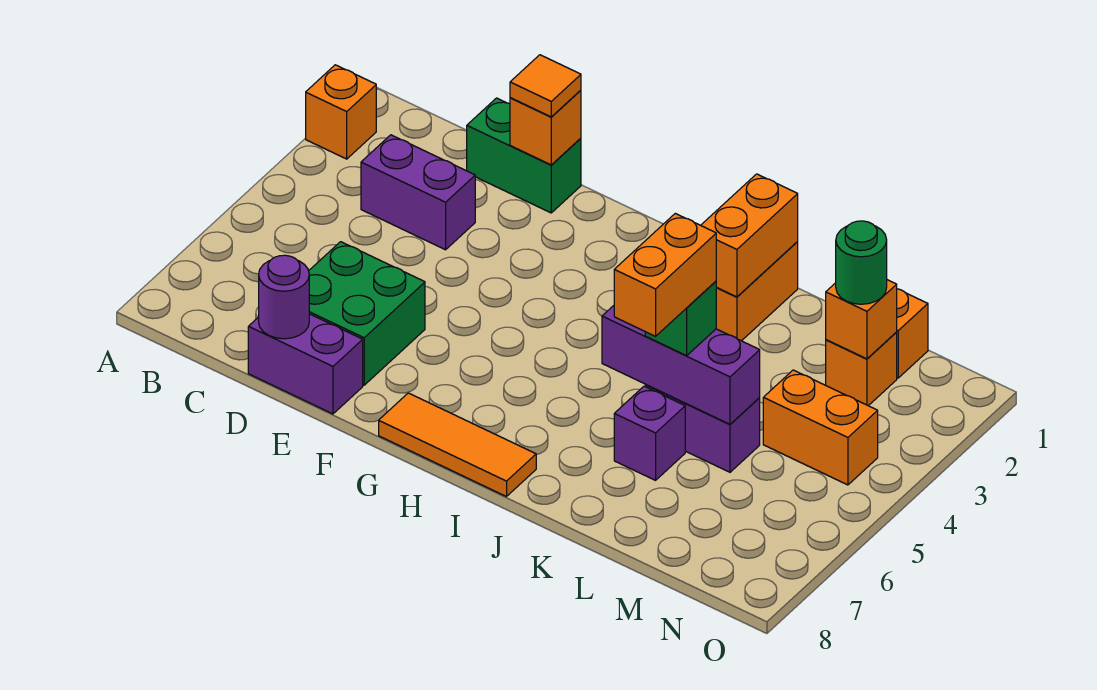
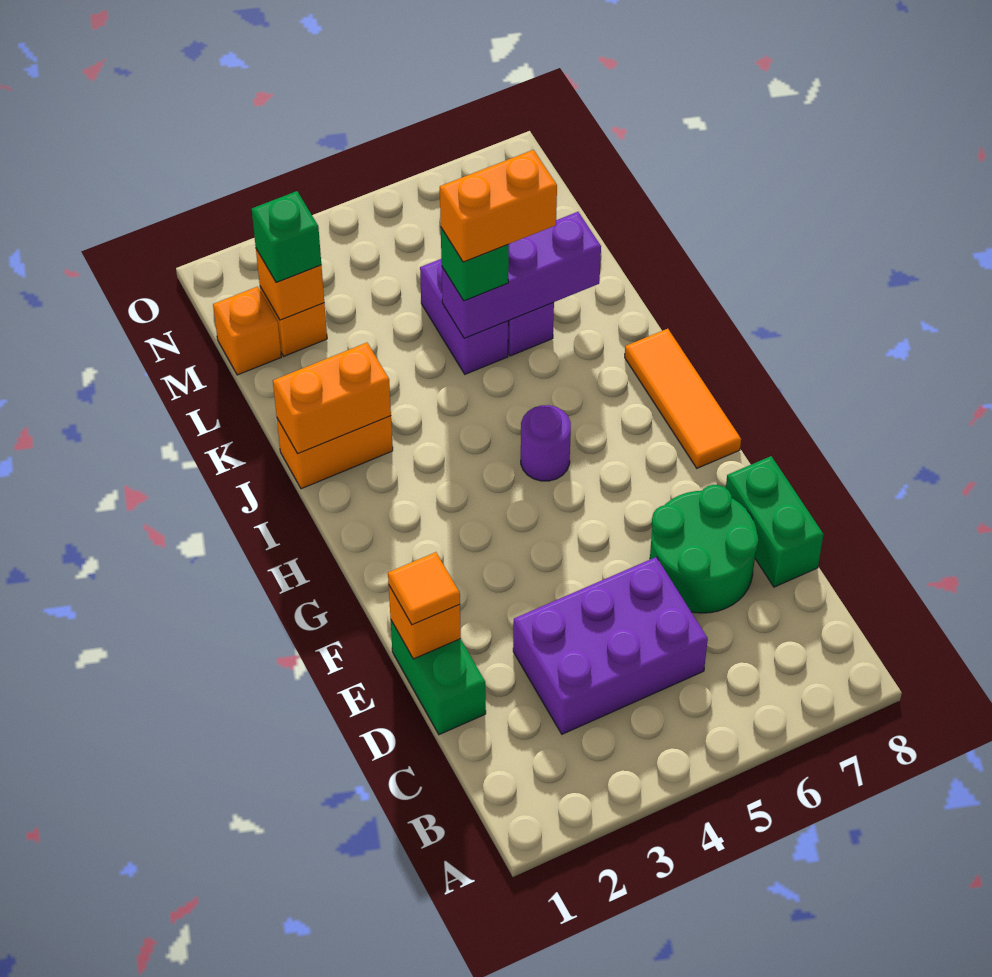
orange 1x1 brick [306,65,376,159] -> none
purple 1x2 brick [361,135,475,250] -> purple 2x3 brick [513,557,708,734]
green 2x2 brick [309,242,425,385] -> green 2x2 round brick [650,485,758,613]
purple 1x2 brick [248,314,363,414] -> green 1x2 brick [726,456,824,587]
purple 1x1 round brick [259,255,309,339] -> purple 1x1 round brick moved to [521,405,571,481]
purple 1x3 brick [602,306,760,424] -> purple 1x3 brick turned to [442,212,601,338]
green 1x1 round brick [836,221,887,304] -> green 1x1 brick [252,191,321,282]
orange 1x2 brick [763,370,878,485] -> none

